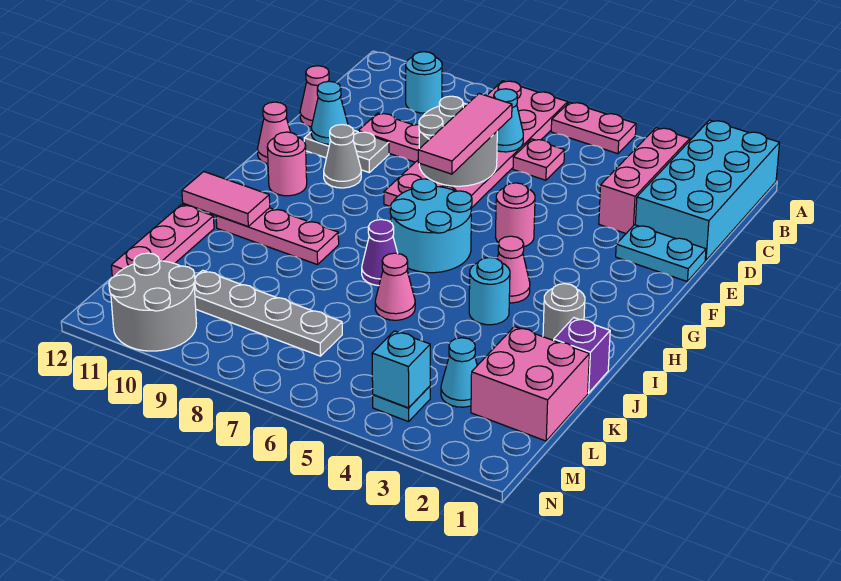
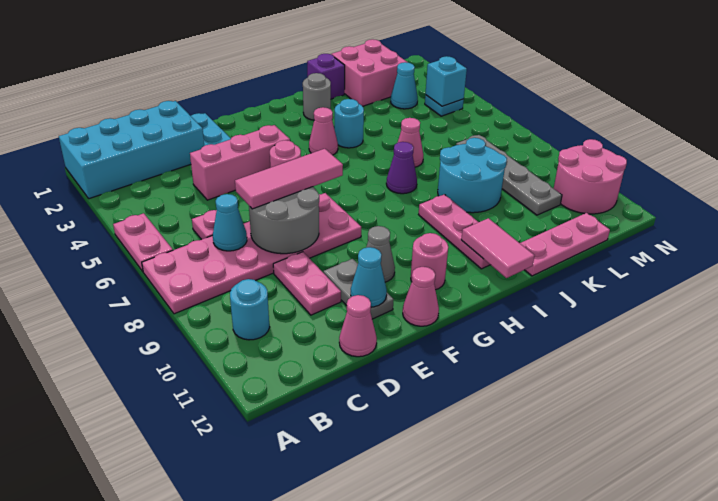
pink 1x3 brick [599,128,690,233] -> pink 1x3 brick moved to [190,125,290,200]
cyan 2x2 round brick [390,179,472,273] -> cyan 2x2 round brick moved to [438,138,507,213]
grey 2x2 round brick [109,253,196,351] -> pink 2x2 round brick [554,139,627,214]

